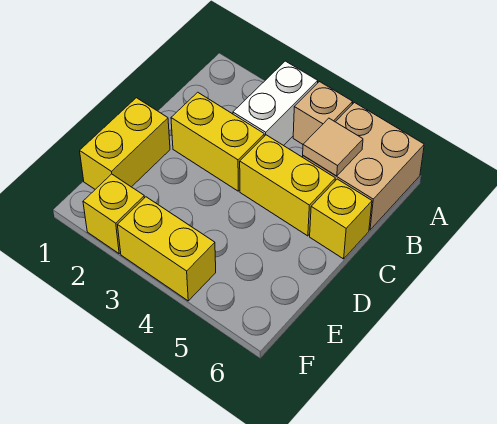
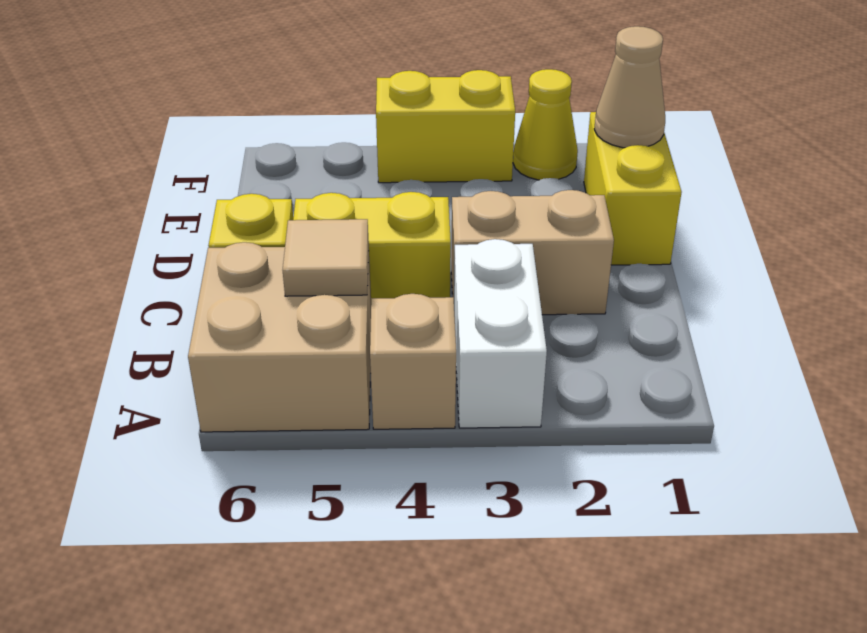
yellow 1x2 brick [171,92,264,191] -> tan 1x2 brick [451,190,614,315]
none -> tan 1x1 cone [594,26,665,148]
yellow 1x1 brick [83,174,144,254] -> yellow 1x1 cone [513,69,578,180]

